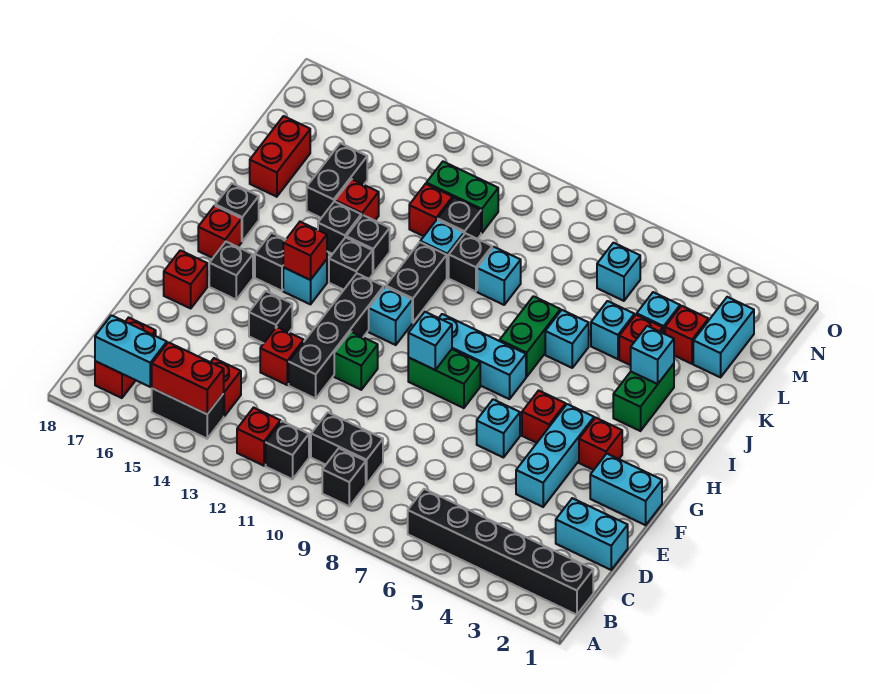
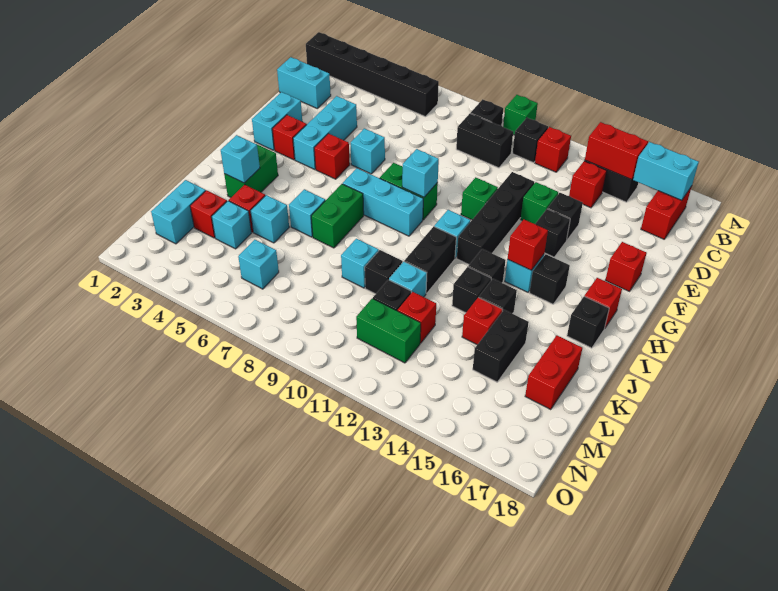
none -> green 1x1 brick [503,95,538,135]
red 1x1 brick [260,327,304,385] -> green 1x1 brick [521,182,558,224]
cyan 1x2 brick [590,454,662,525] -> cyan 1x2 brick turned to [252,92,302,150]
black 1x1 brick [209,242,253,300] -> black 1x1 brick moved to [547,193,583,240]

